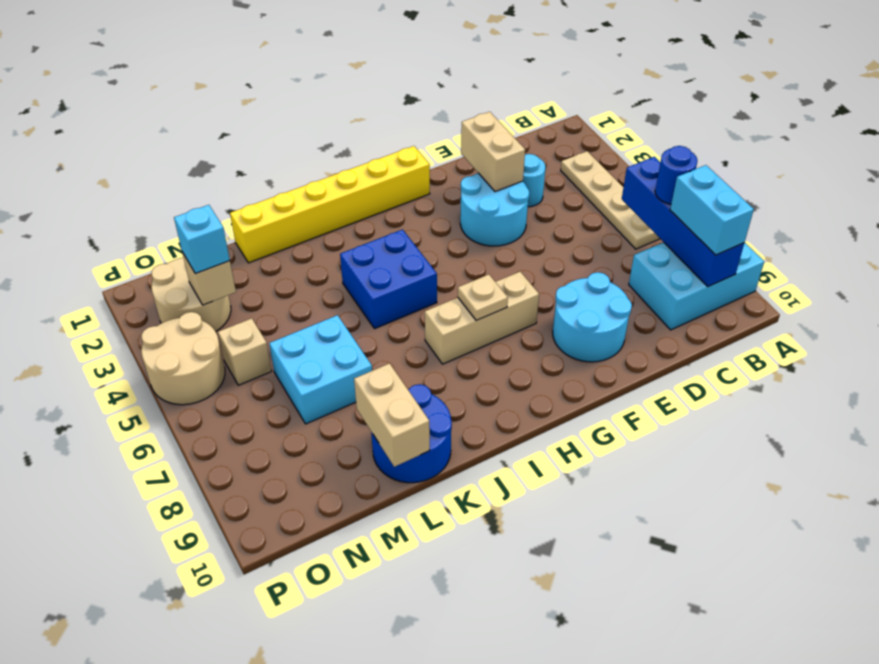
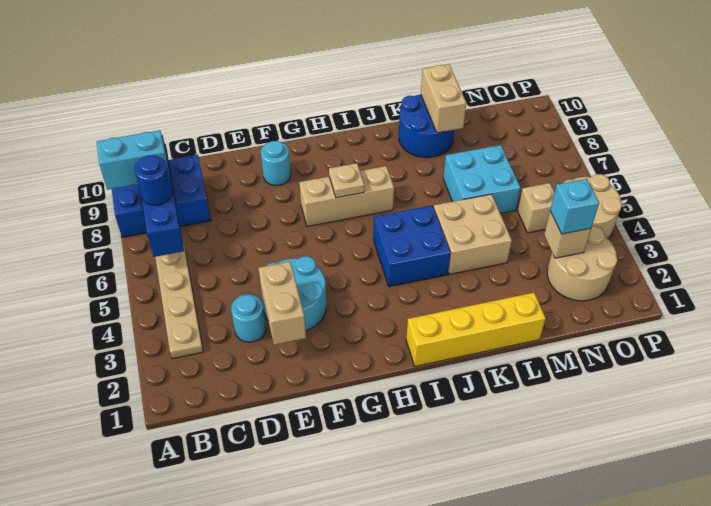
cyan 2x3 brick [629,242,764,330] -> blue 2x3 brick [112,155,211,238]
cyan 1x2 brick [670,165,754,255] -> cyan 1x2 brick turned to [97,130,170,190]
cyan 2x2 round brick [553,272,632,362] -> cyan 1x1 round brick [261,141,291,186]
yellow 1x6 brick [230,146,430,263] -> yellow 1x4 brick [406,293,546,366]
none -> tan 2x2 brick [434,194,512,274]

